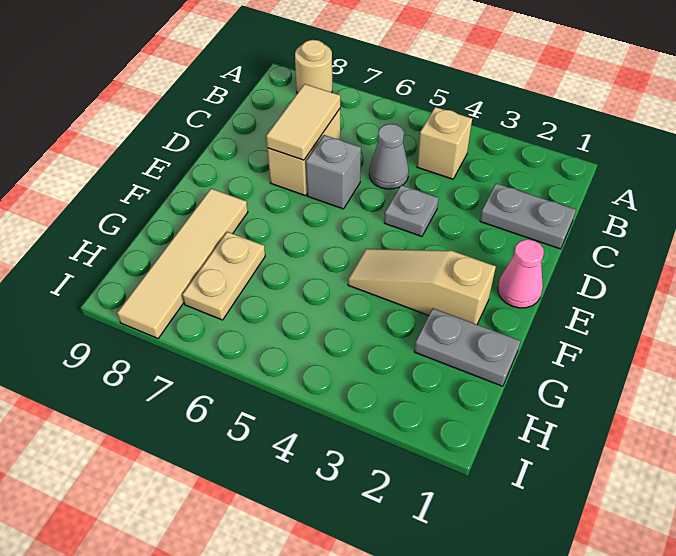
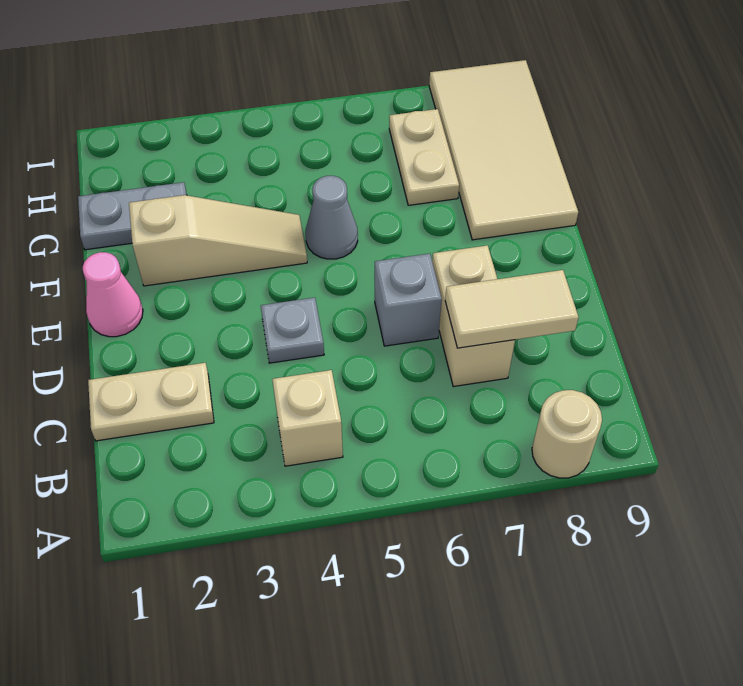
grey 1x2 plate [480,183,576,249] -> tan 1x2 plate [88,363,214,441]
grey 1x1 cone [369,124,409,189] -> grey 1x1 cone moved to [306,176,358,259]
tan 1x2 tile [266,84,340,160] -> tan 1x2 tile turned to [445,270,579,348]
tan 1x4 tile [117,189,248,338] -> tan 2x4 tile [429,60,578,240]

